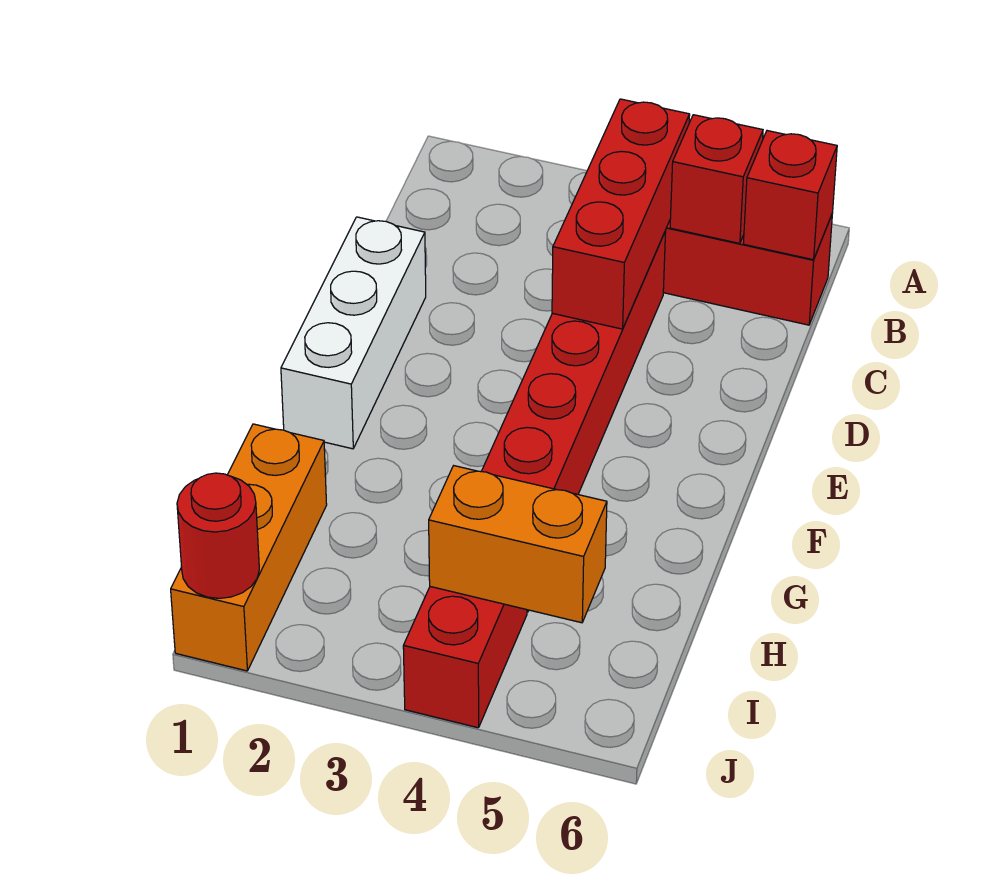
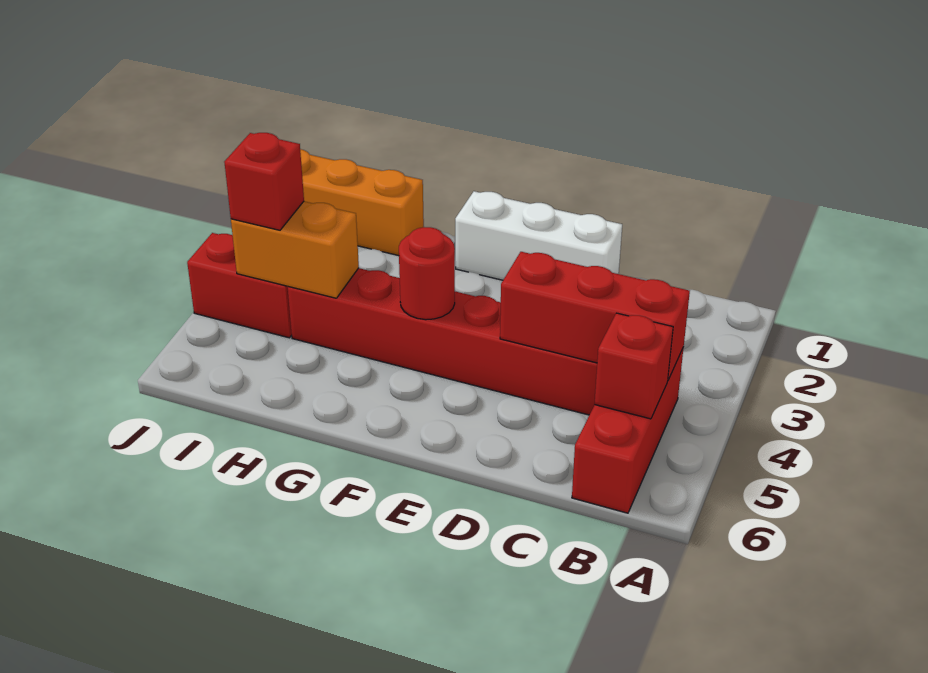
red 1x1 brick [743,131,837,260] -> red 1x1 brick moved to [224,133,304,230]
orange 1x2 brick [429,466,607,623] -> orange 1x2 brick turned to [231,201,359,298]
red 1x1 round brick [177,473,259,598] -> red 1x1 round brick moved to [399,227,455,320]

